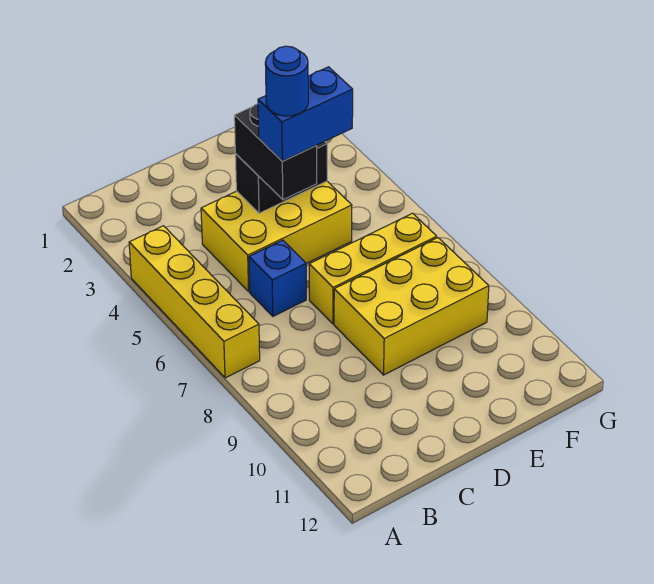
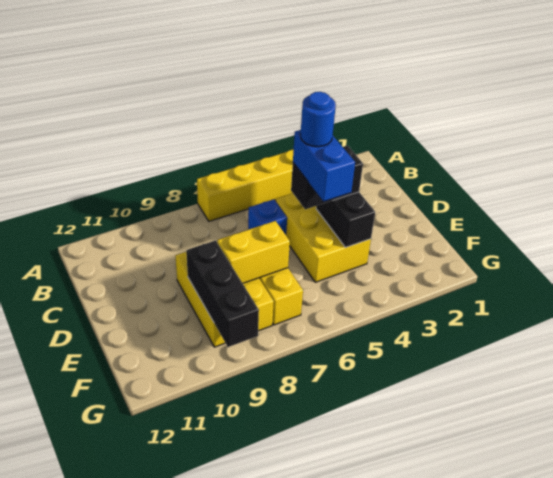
none -> yellow 1x2 brick [217,221,290,283]
none -> black 1x3 brick [186,240,259,347]

